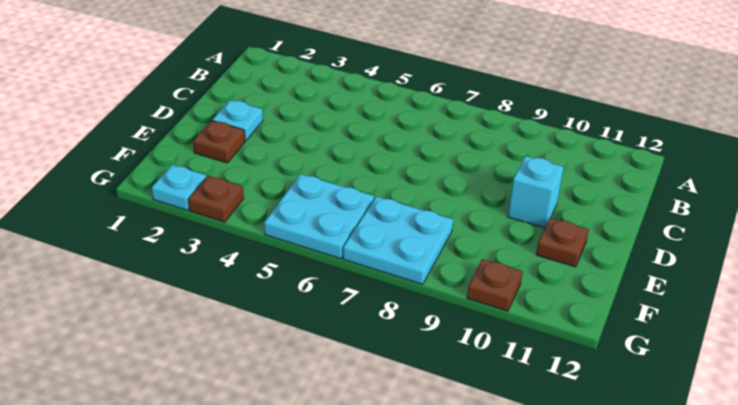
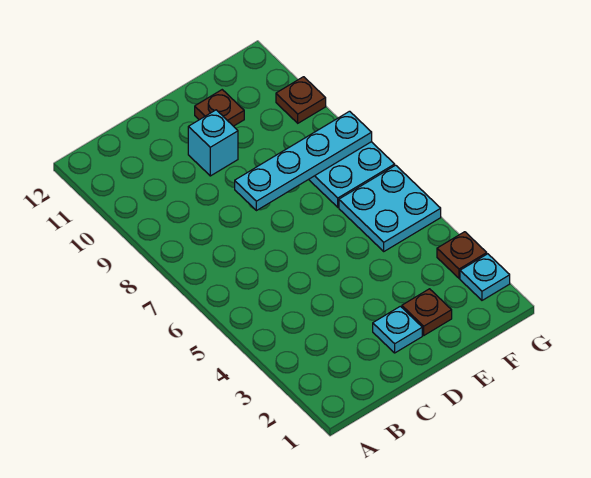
none -> cyan 1x4 plate [235,111,372,211]

